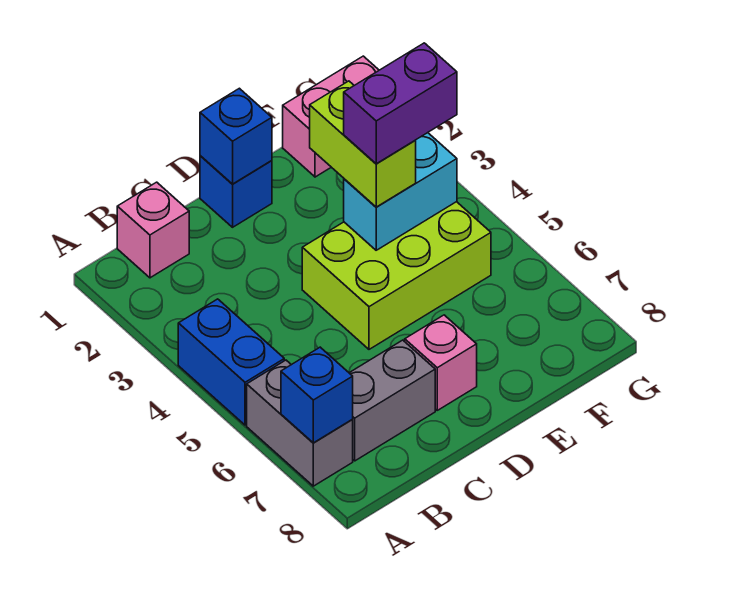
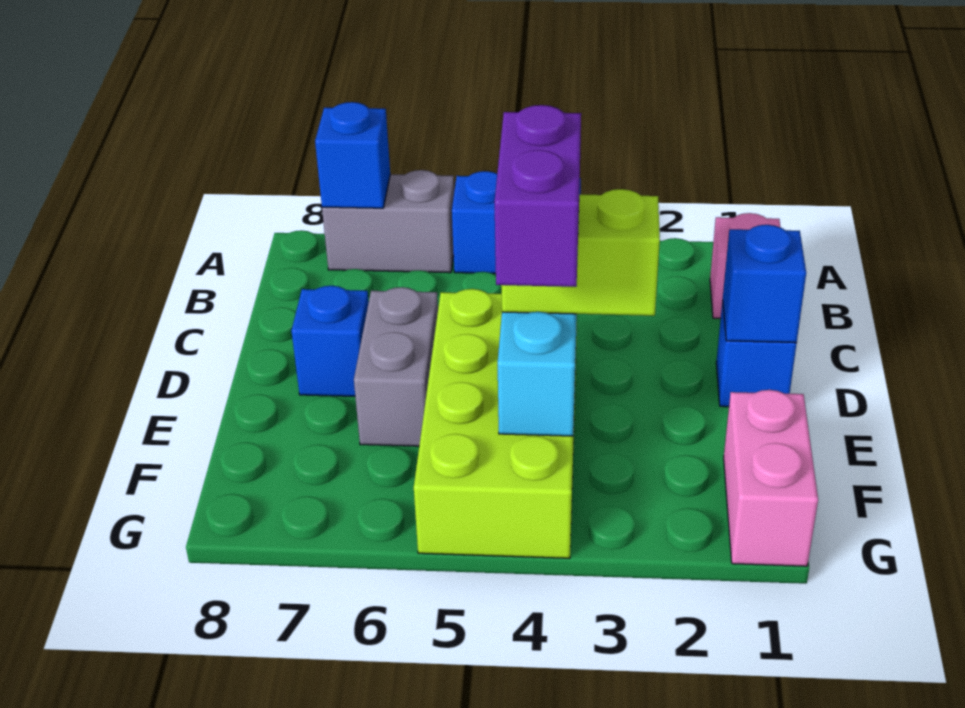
grey 1x2 brick [349,340,435,461] -> grey 1x2 brick moved to [354,287,438,446]
lime 2x3 brick [302,202,491,349] -> lime 2x4 brick [414,289,577,558]
pink 1x1 brick [405,315,477,410] -> blue 1x1 brick [291,286,369,396]

